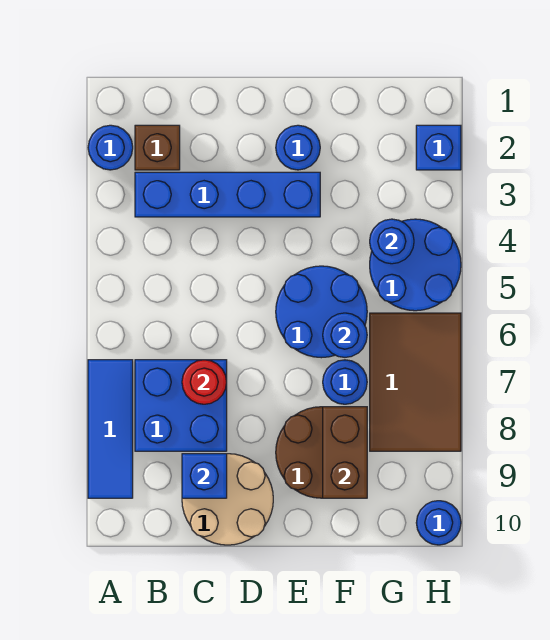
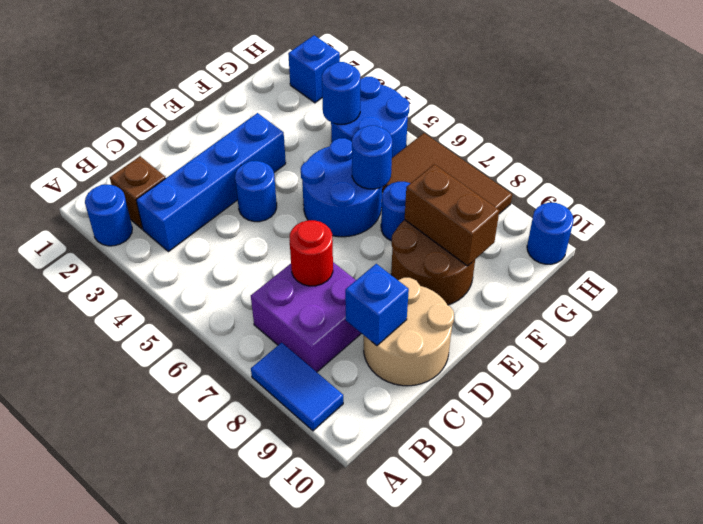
blue 1x3 tile [88,360,133,498] -> blue 1x2 tile [251,343,343,431]
blue 2x2 brick [135,360,227,451] -> purple 2x2 brick [251,262,362,372]
blue 1x1 round brick [276,125,320,170] -> blue 1x1 round brick moved to [235,161,277,222]

